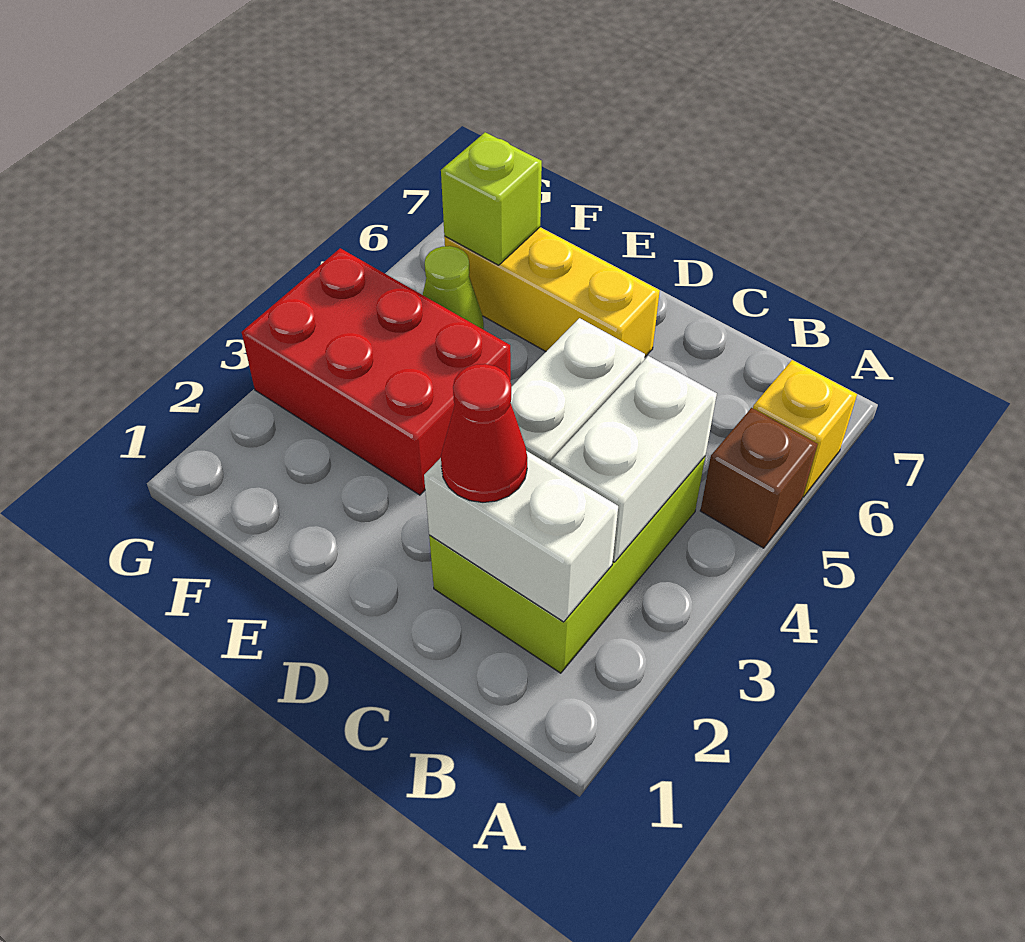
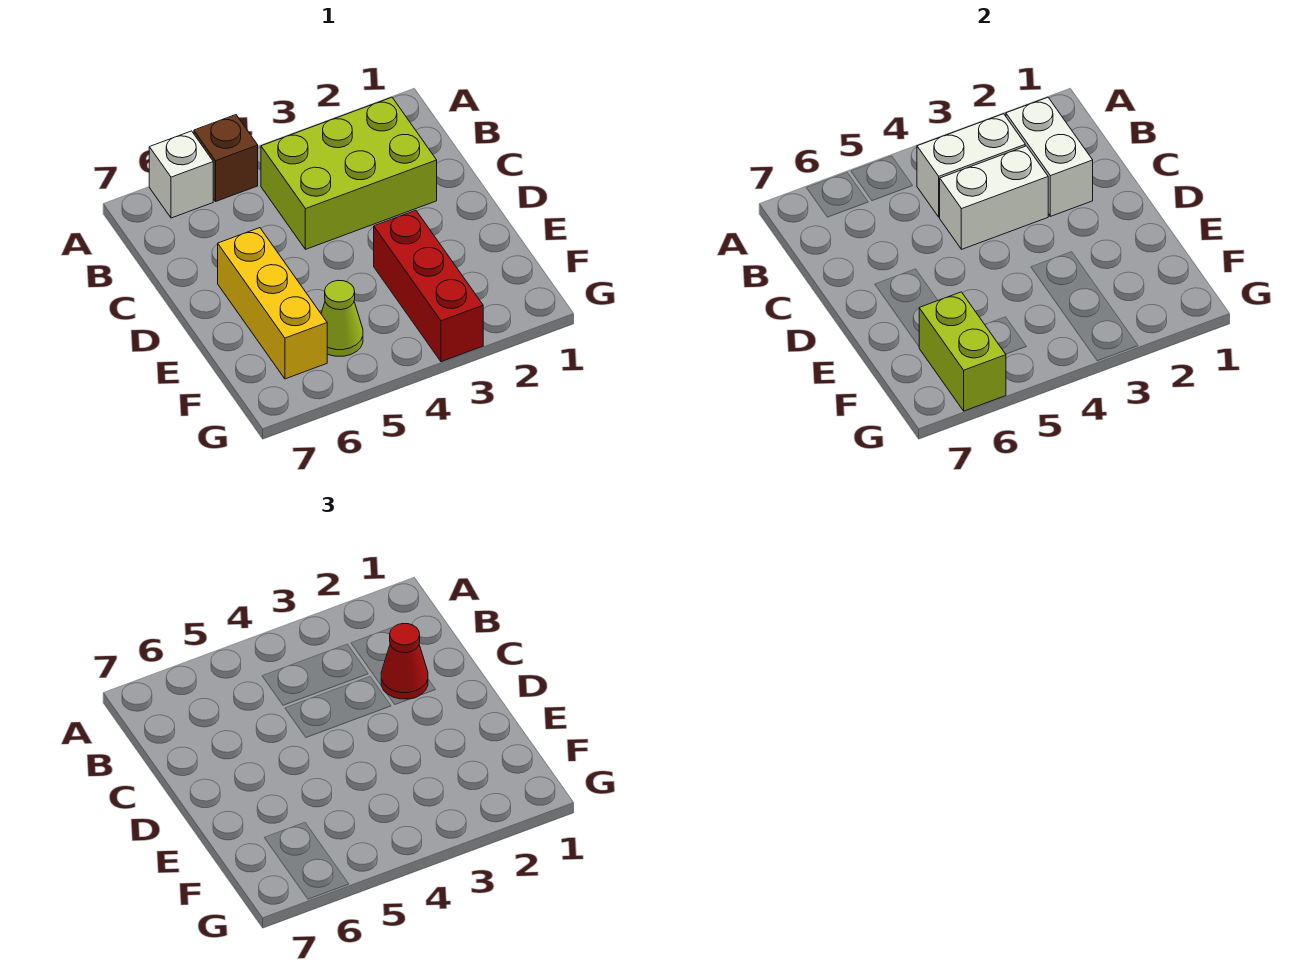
yellow 1x1 brick [753,360,857,497] -> white 1x1 brick [149,131,213,218]
red 2x3 brick [242,248,511,495] -> red 1x3 brick [374,210,483,362]
lime 1x1 brick [441,132,542,265] -> lime 1x2 brick [919,292,1006,411]

